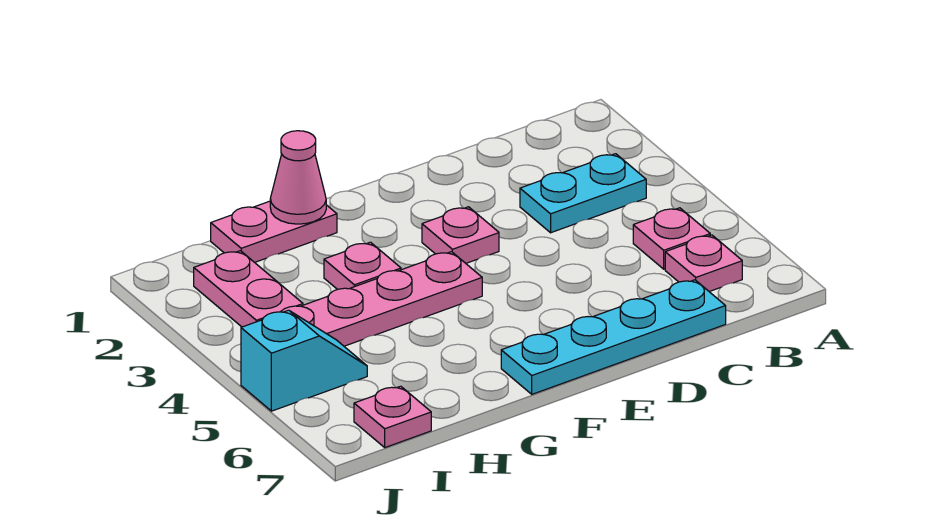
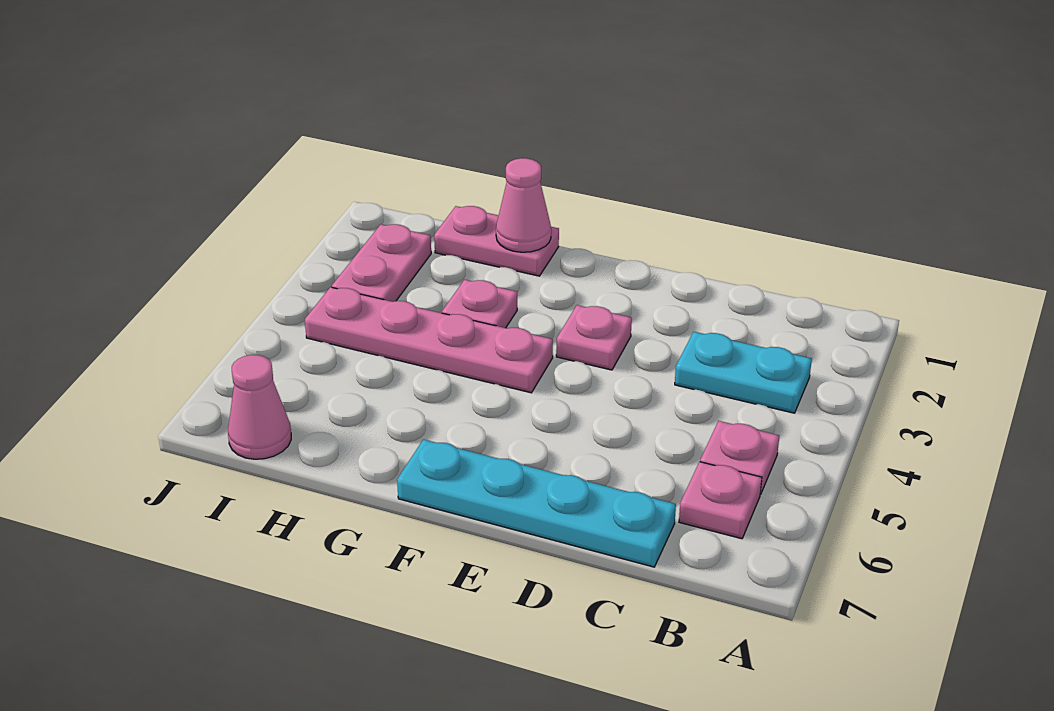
cyan 1x2 slope [241,310,367,411] -> none
pink 1x1 plate [354,386,431,447] -> pink 1x1 cone [228,355,291,459]

